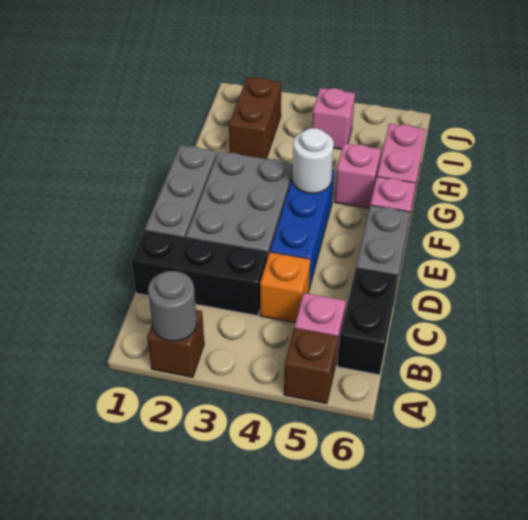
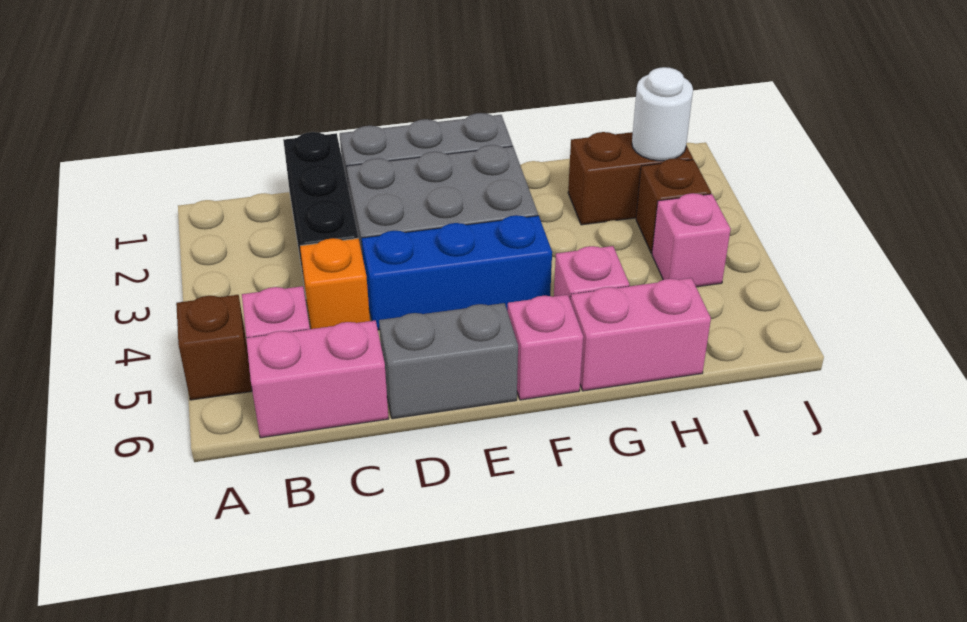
brown 1x1 brick [147,310,204,377] -> brown 1x1 brick moved to [636,158,711,253]
grey 1x1 round brick [148,271,197,341] -> none
black 1x2 brick [338,267,398,375] -> pink 1x2 brick [246,320,389,438]
white 1x1 round brick [292,128,334,193] -> white 1x1 round brick moved to [632,67,693,161]

